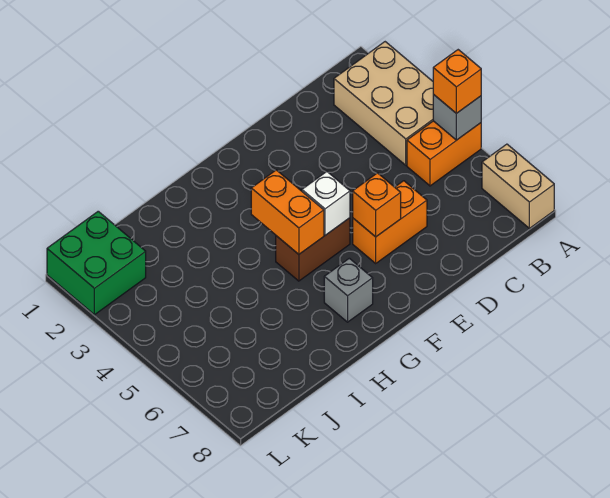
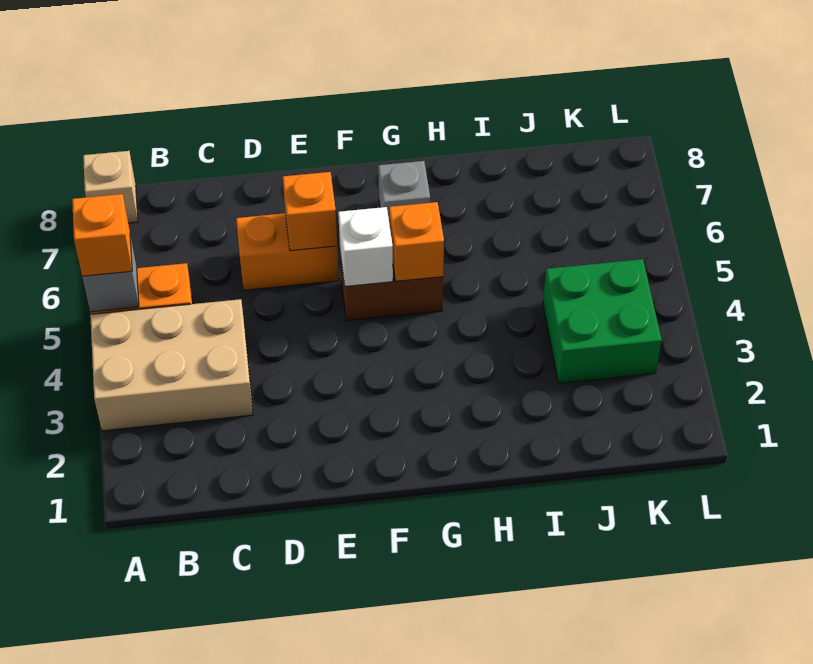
tan 2x3 brick [334,42,433,165] -> tan 2x3 brick turned to [90,299,253,431]
tan 1x2 brick [482,144,554,228] -> tan 1x1 brick [83,151,138,223]
orange 1x2 brick [251,170,324,254] -> orange 1x1 brick [389,202,444,281]
green 2x2 brick [47,211,146,315] -> green 2x2 brick moved to [543,259,662,383]

